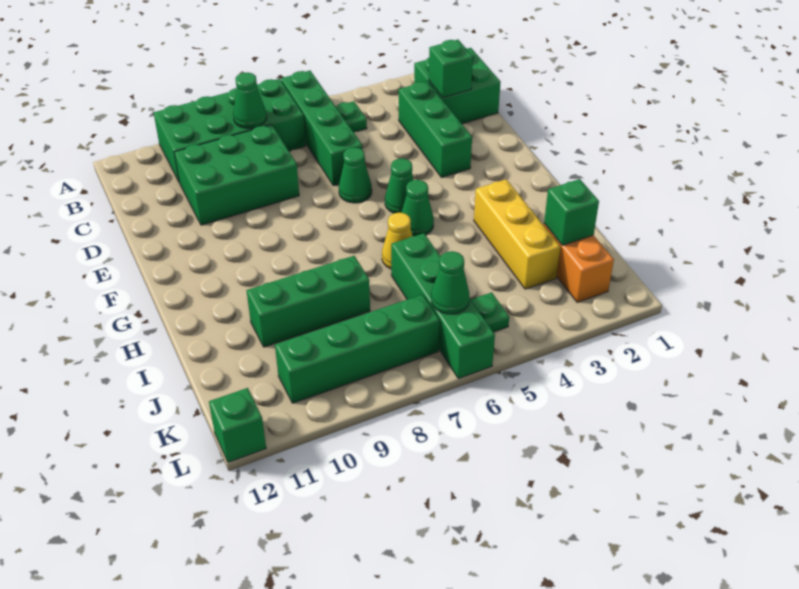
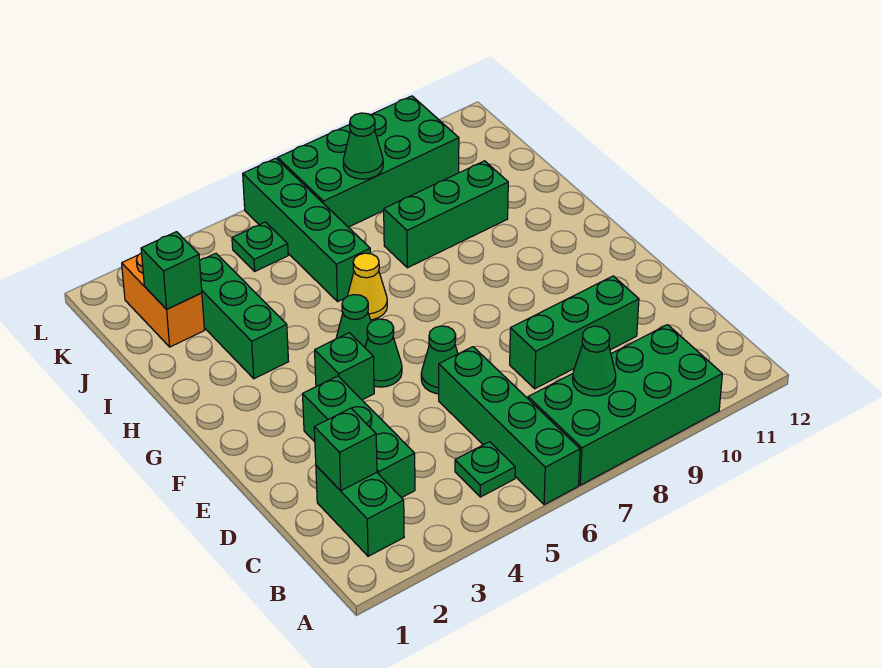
green 2x2 brick [414,48,501,124] -> green 1x2 brick [316,466,404,556]
green 2x3 brick [174,125,299,225] -> green 1x3 brick [510,276,639,389]
yellow 1x3 brick [474,179,560,289] -> green 1x3 brick [200,253,289,379]
green 1x1 cone [431,251,469,314] -> green 1x1 cone moved to [343,113,383,179]
green 1x4 brick [275,295,440,403] -> green 2x4 brick [278,96,459,227]
green 1x1 brick [209,388,266,462] -> green 1x1 brick moved to [315,333,374,400]

